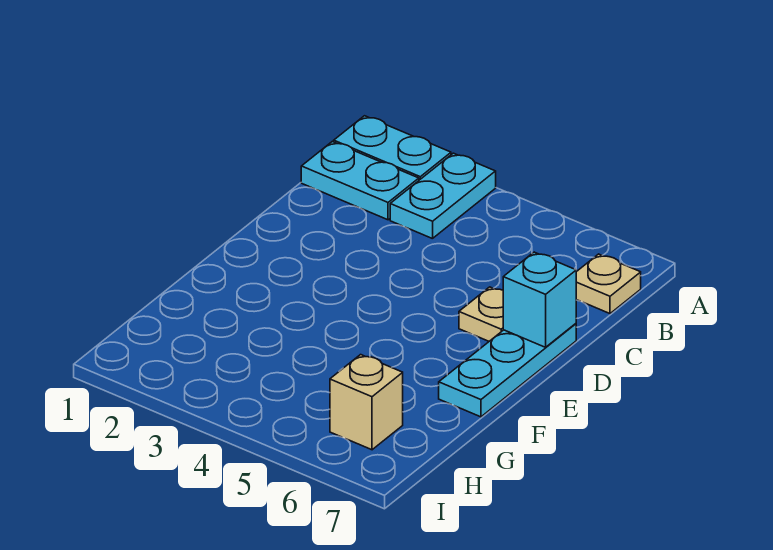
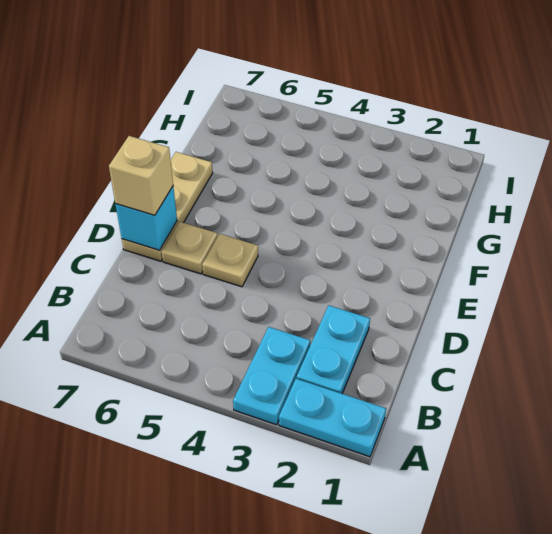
cyan 1x2 plate [301,142,419,220] -> cyan 1x2 plate turned to [297,305,370,394]
tan 1x1 plate [576,254,641,314] -> tan 1x1 plate moved to [202,234,258,287]
cyan 1x3 plate [439,324,576,417] -> tan 1x3 plate [122,152,213,261]
tan 1x1 brick [330,355,403,450] -> tan 1x1 brick moved to [109,136,173,215]

